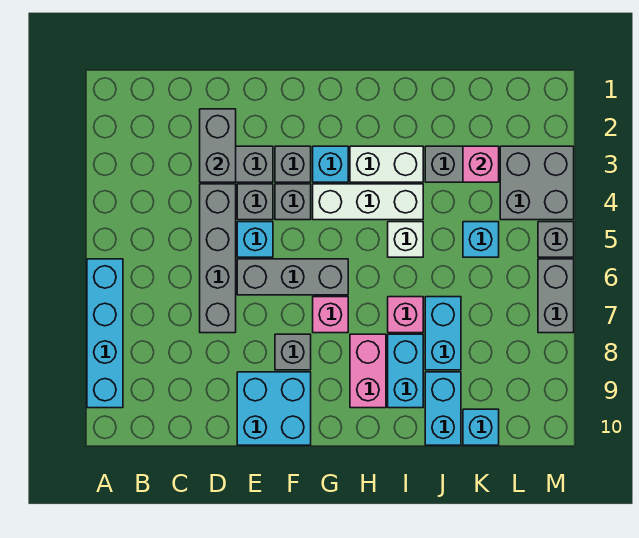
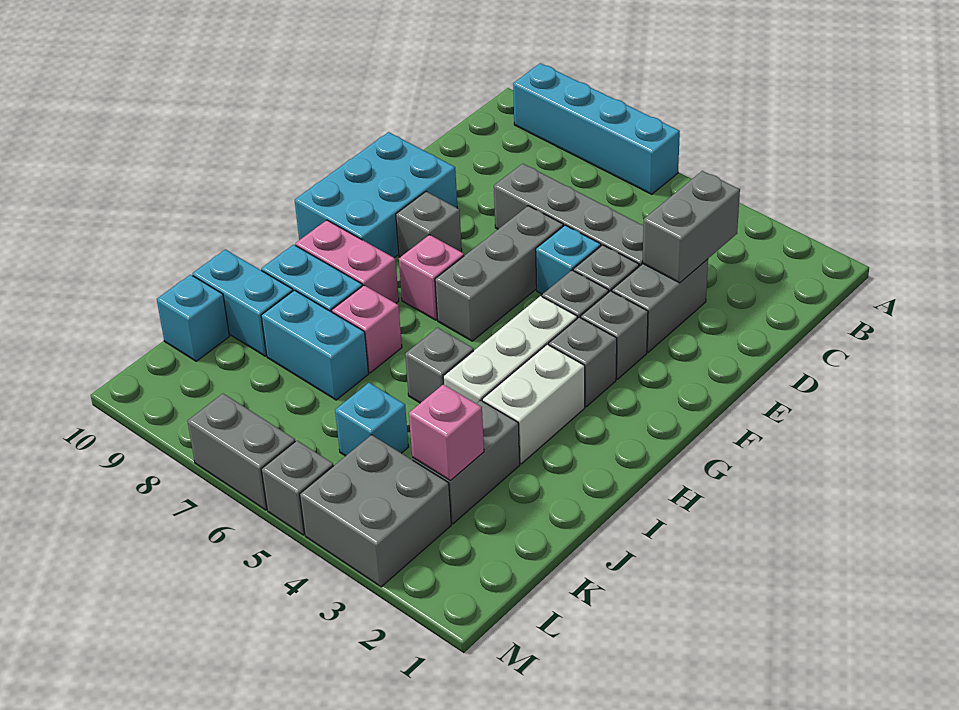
grey 1x2 brick [200,109,236,182] -> grey 1x2 brick turned to [643,171,740,283]
cyan 2x2 brick [237,372,311,445] -> cyan 2x3 brick [295,132,457,258]
cyan 1x1 brick [313,146,348,182] -> grey 1x1 brick [549,317,617,407]
white 1x1 brick [388,222,423,257] -> grey 1x1 brick [405,328,474,403]

